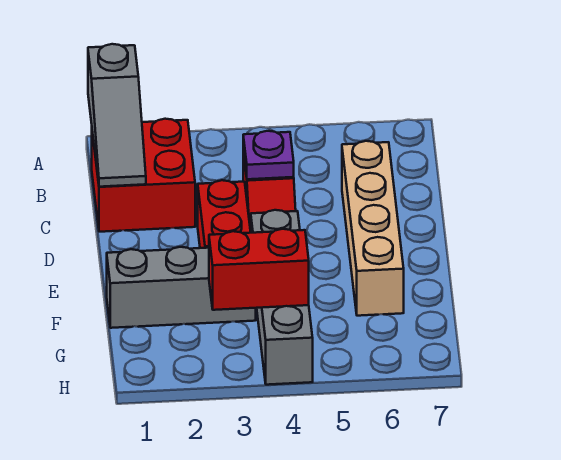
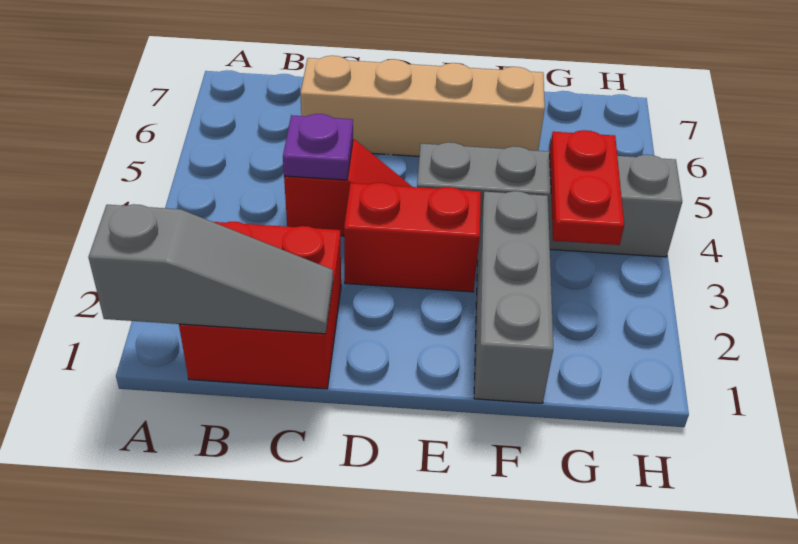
red 1x2 brick [209,229,309,310] -> red 1x2 plate [550,130,624,245]

